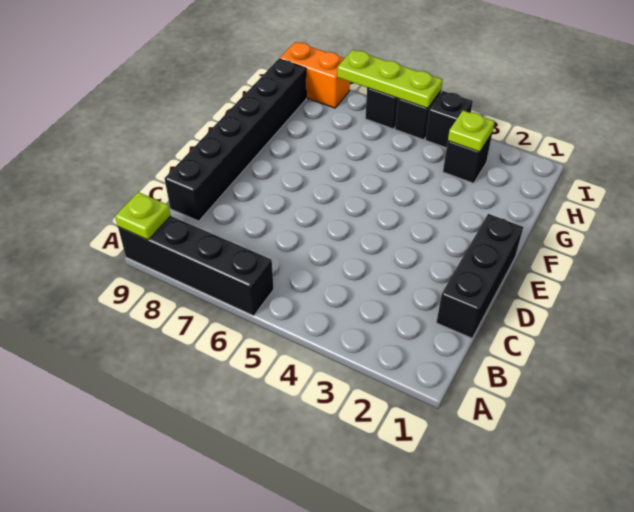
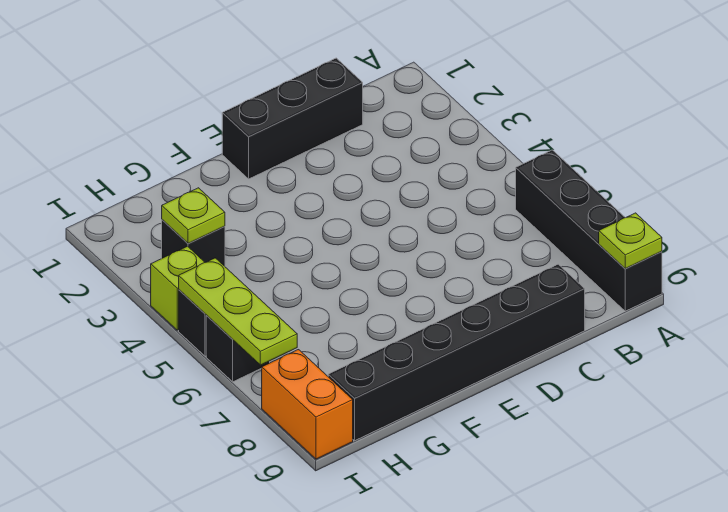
black 1x1 brick [425,91,473,148] -> lime 1x1 brick [151,246,205,330]

